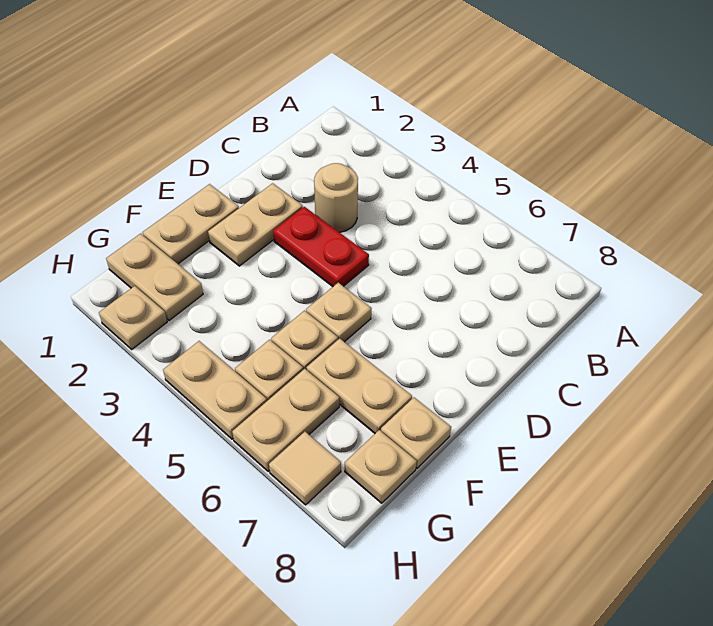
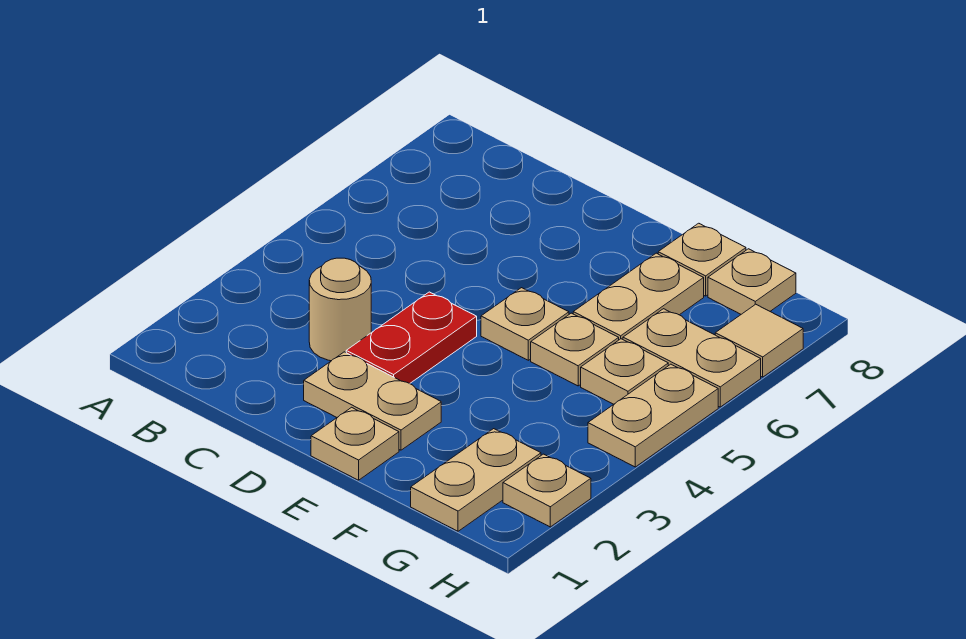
tan 1x2 plate [143,184,239,264] -> tan 1x1 plate [311,407,399,480]

